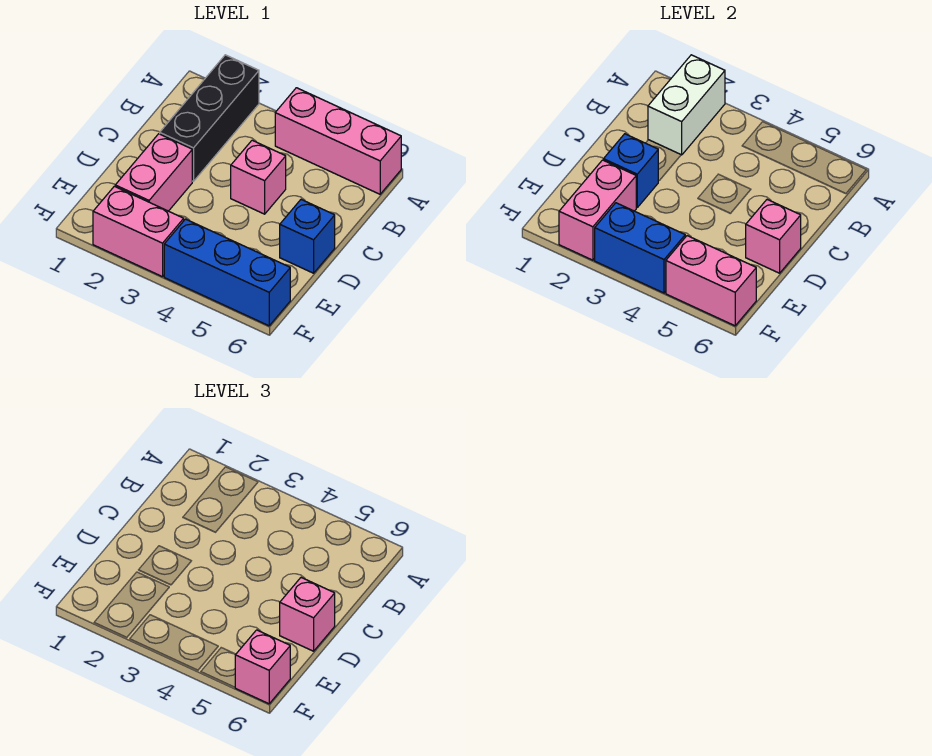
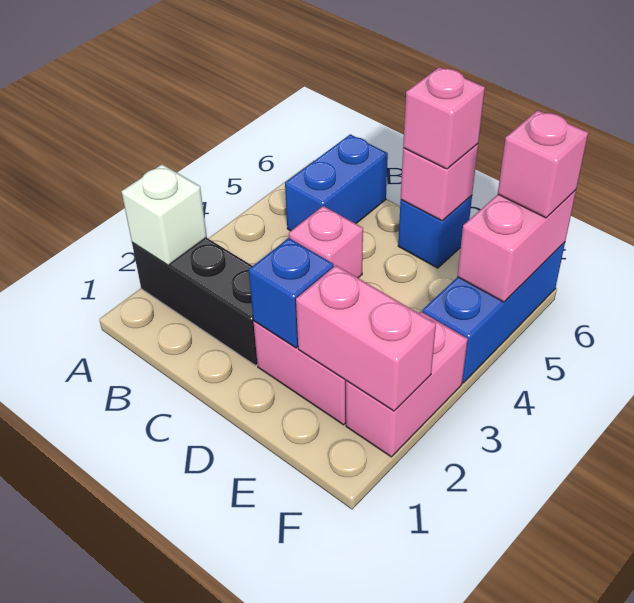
white 1x2 brick [648,55,725,155] -> white 1x1 brick [122,164,207,265]
pink 1x3 brick [275,88,401,194] -> none
blue 1x2 brick [594,203,685,293] -> blue 1x2 brick moved to [285,134,388,231]

